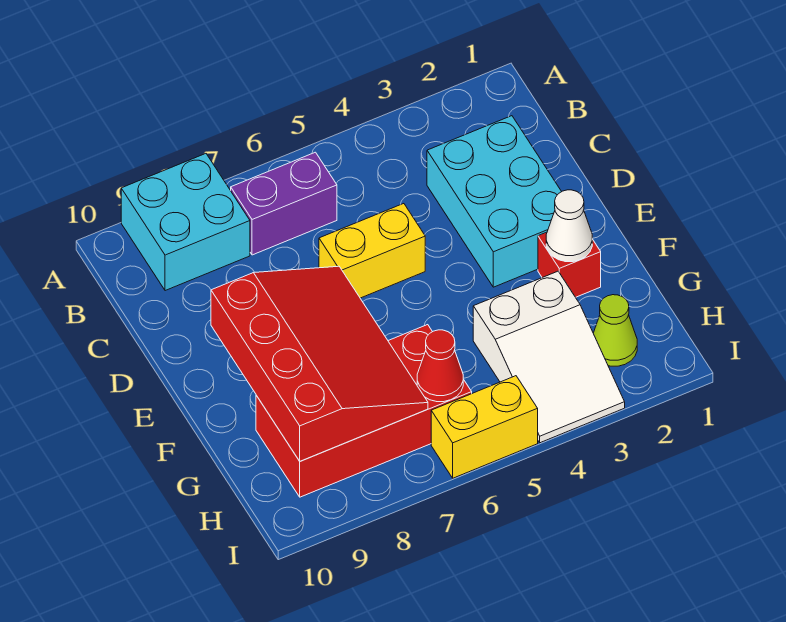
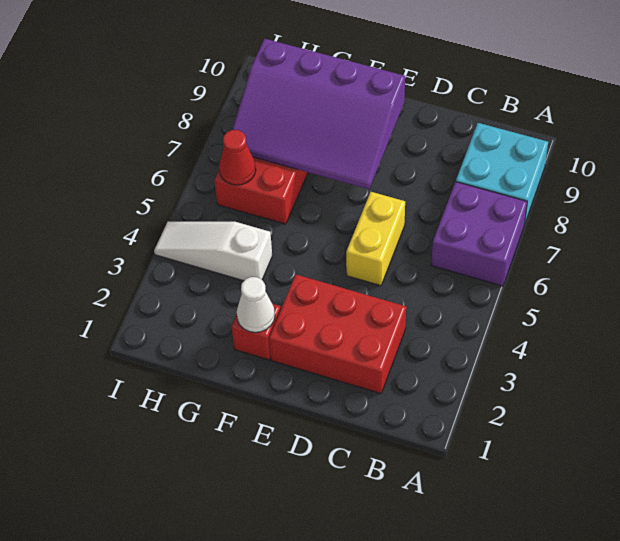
purple 1x2 brick [231,152,337,255] -> purple 2x2 brick [431,182,527,286]
cyan 2x3 brick [427,116,562,287] -> red 2x3 brick [269,274,406,393]
red 3x4 slope [211,266,428,461] -> purple 3x4 slope [232,39,405,189]
white 2x3 slope [473,271,625,443] -> white 1x3 slope [154,221,272,281]
lime 1x1 cone [593,295,637,366] -> none
yellow 1x2 brick [431,376,538,478] -> none

